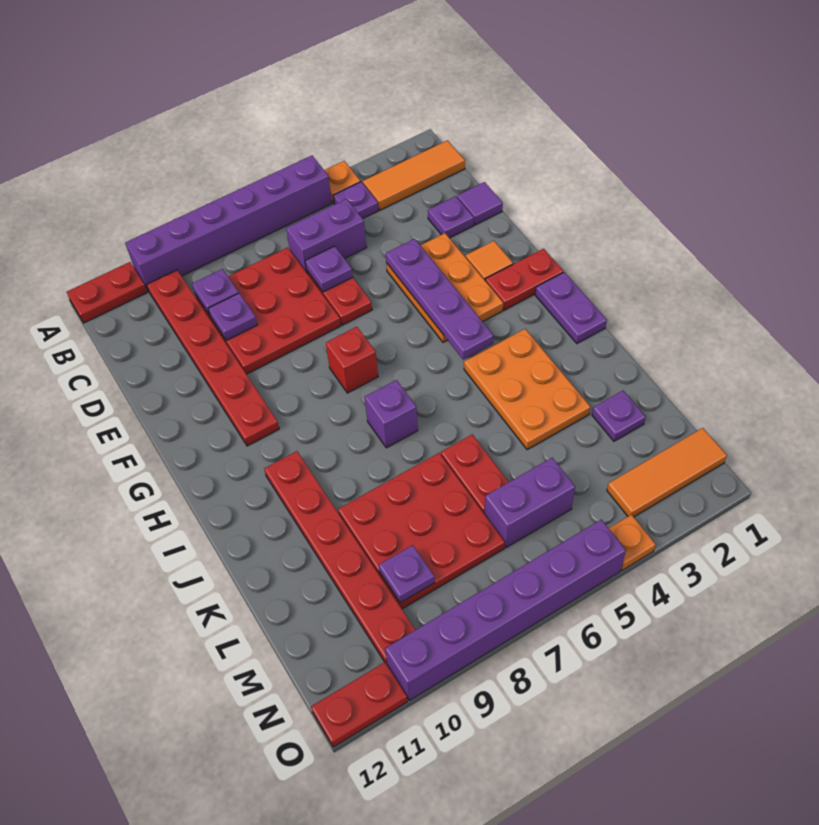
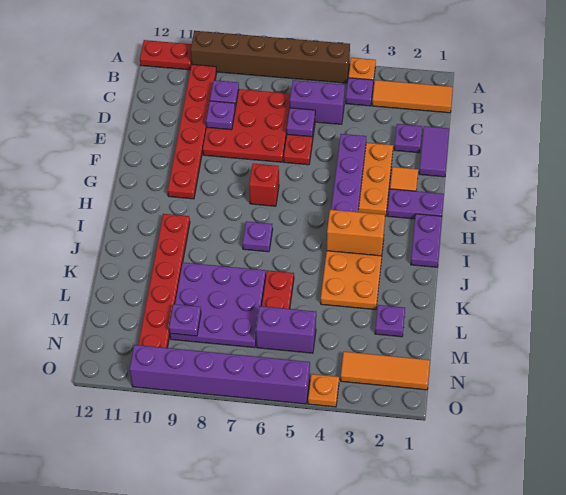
purple 1x6 brick [125,156,332,291] -> brown 1x6 brick [191,31,350,83]
purple 1x1 tile [457,182,503,225] -> purple 1x2 tile [419,126,449,177]
red 1x2 plate [485,249,563,310] -> purple 1x2 plate [387,189,444,219]
none -> orange 1x2 brick [327,210,385,256]
purple 1x1 brick [365,380,418,448] -> purple 1x1 plate [243,221,273,252]
red 3x3 plate [338,453,505,609] -> purple 3x3 plate [170,263,266,348]
red 1x2 plate [311,662,407,747] -> none

